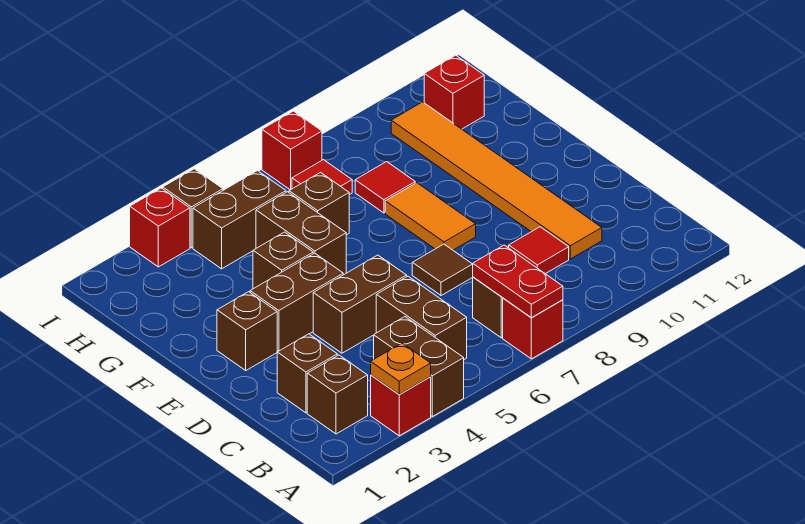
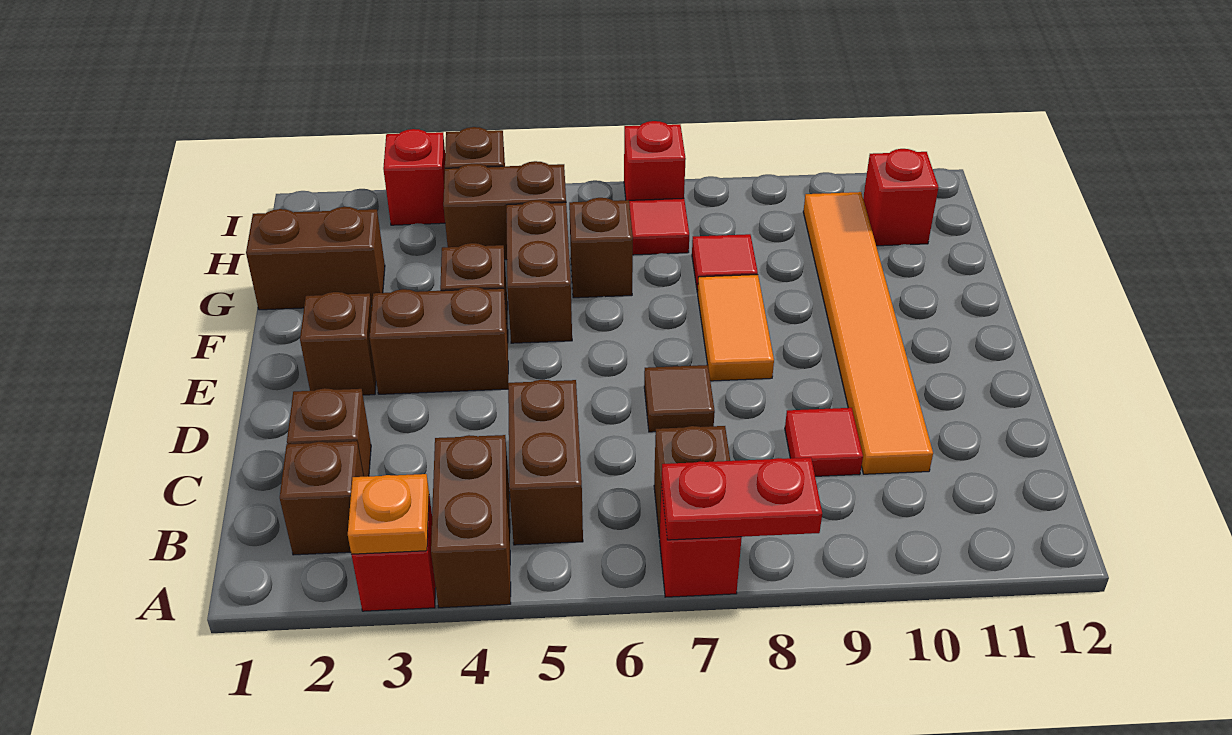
red 1x2 plate [473,245,563,318] -> red 1x2 plate turned to [661,457,822,540]
brown 1x2 brick [313,255,407,353] -> brown 1x2 brick moved to [246,207,385,310]

